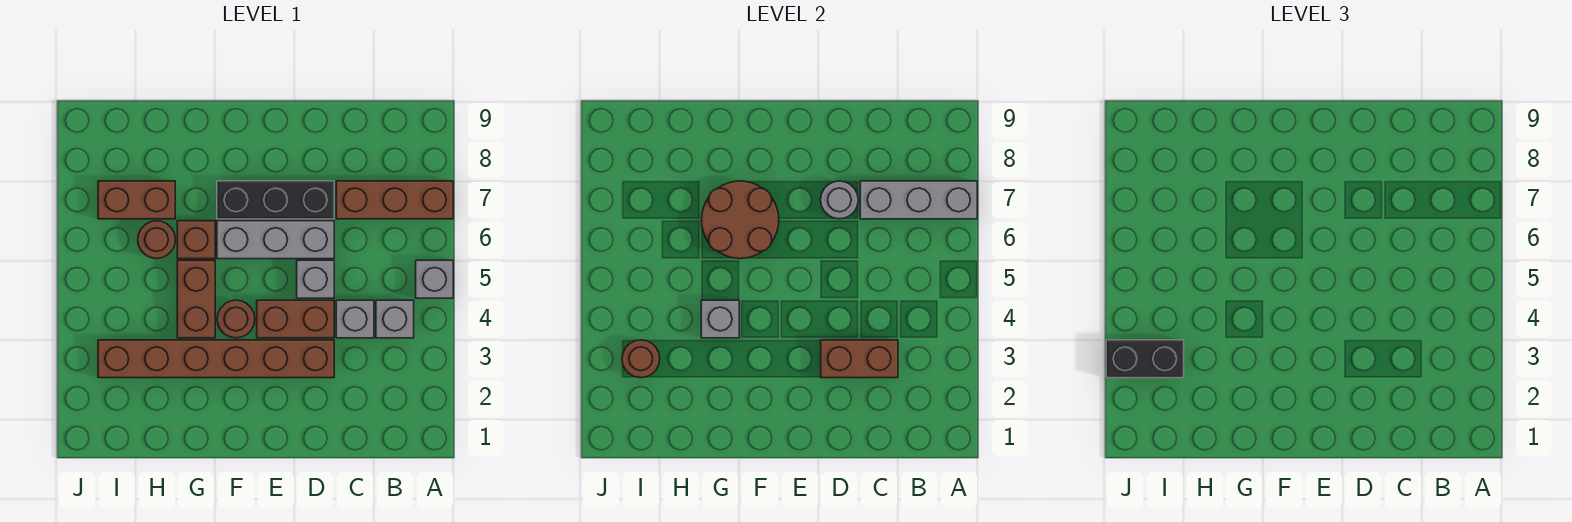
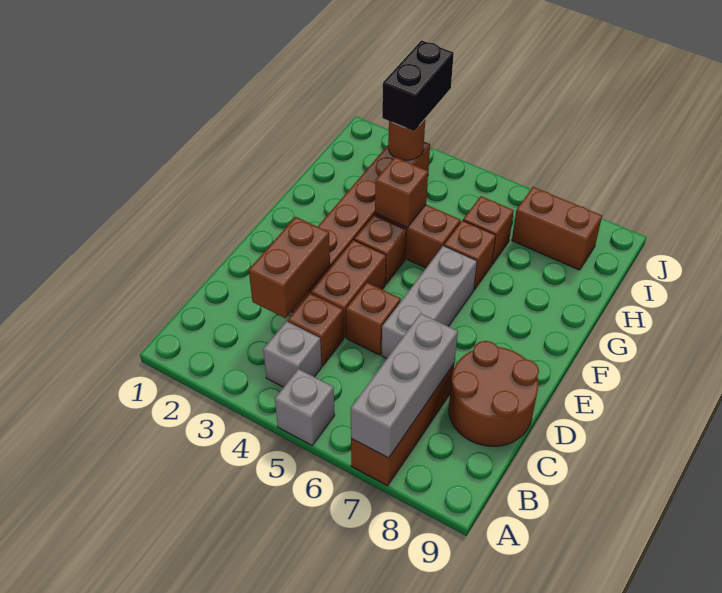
grey 1x1 brick [336,300,374,338] -> brown 1x1 brick [287,293,344,366]
grey 1x1 brick [297,260,334,298] -> brown 1x1 brick [346,283,401,355]
black 1x3 brick [217,181,334,219] -> none
grey 1x1 round brick [821,181,858,219] -> none
brown 1x1 round brick [217,300,255,338] -> brown 1x1 brick [354,215,406,284]
brown 2x2 round brick [701,181,779,259] -> brown 2x2 round brick moved to [449,341,539,446]
grey 1x1 brick [701,300,739,338] -> brown 1x1 brick [375,157,428,227]
brown 1x1 round brick [138,221,175,259] -> brown 1x1 brick [463,196,514,264]
brown 1x2 brick [98,181,175,219] -> brown 1x2 brick turned to [512,187,602,270]

